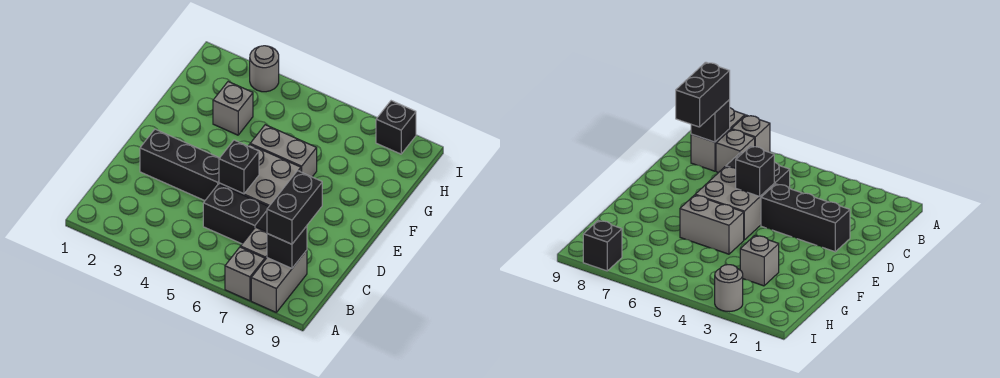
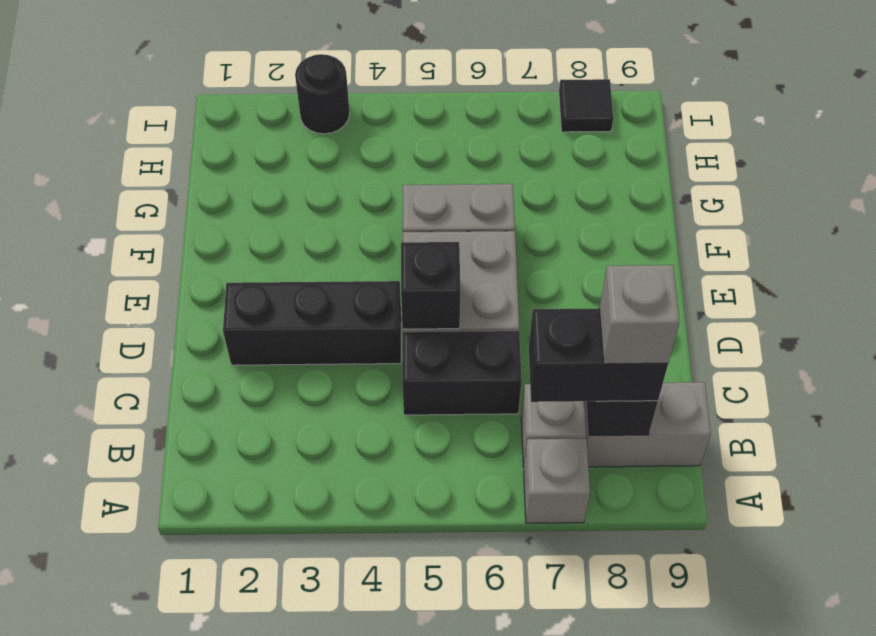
grey 1x2 brick [251,250,307,312] -> grey 1x2 brick turned to [584,382,711,467]
black 1x2 brick [267,171,322,244] -> black 1x2 brick turned to [529,308,668,402]
grey 1x1 brick [213,82,253,135] -> grey 1x1 brick moved to [599,265,680,364]
grey 1x1 round brick [250,46,279,92] -> black 1x1 round brick [295,54,350,134]
black 1x1 brick [376,101,416,154] -> black 1x1 tile [559,79,613,132]

